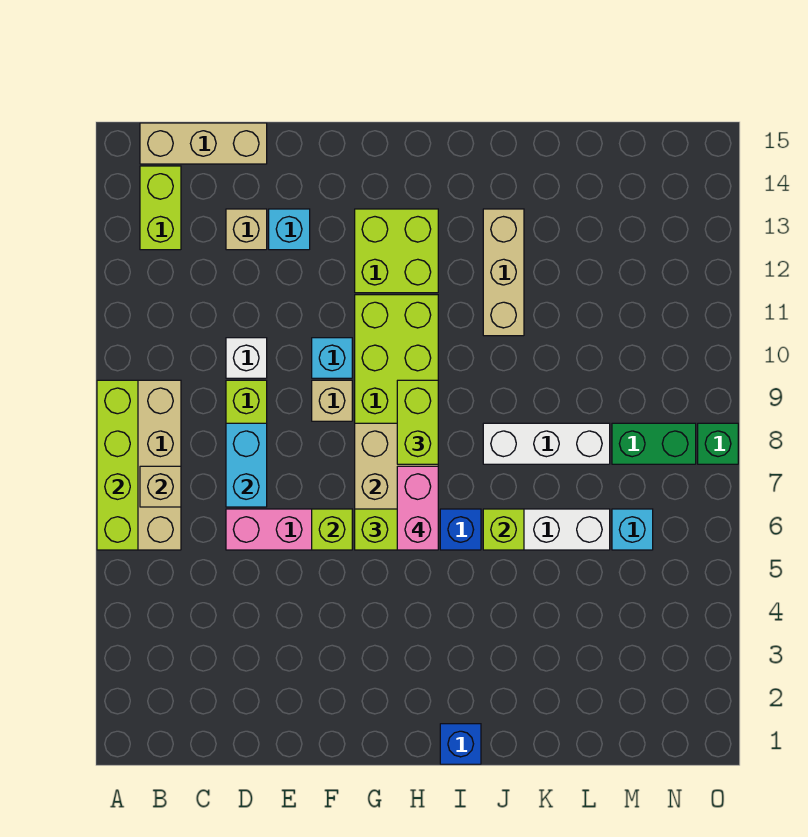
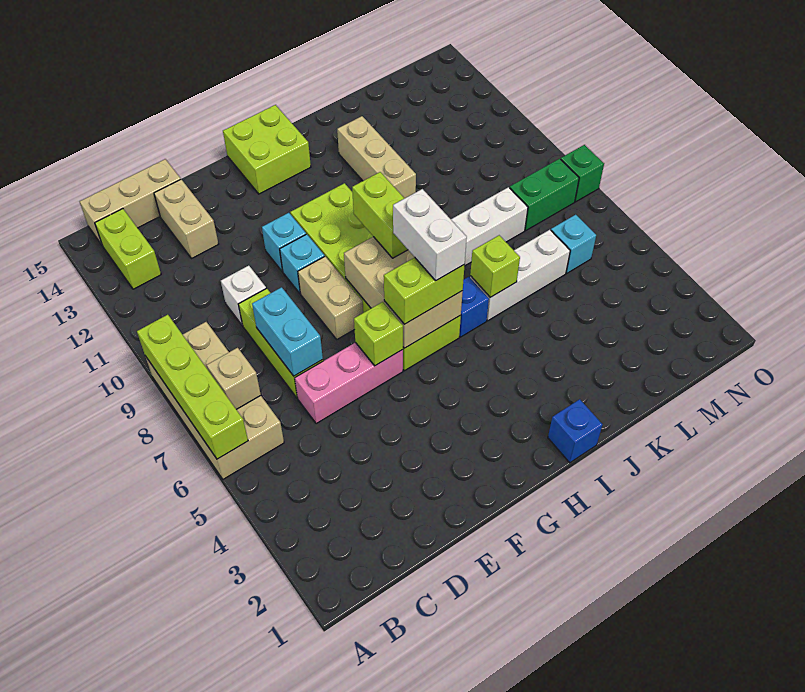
tan 1x1 brick [226,209,267,250] -> tan 1x2 brick [154,179,218,258]
cyan 1x1 brick [269,209,310,250] -> cyan 1x1 brick moved to [262,213,306,272]
tan 1x1 brick [312,380,352,421] -> tan 1x2 brick [298,256,363,339]
lime 2x2 brick [355,209,438,293] -> lime 2x2 brick moved to [223,105,311,194]
pink 1x2 brick [397,466,438,550] -> white 1x2 brick [393,189,467,281]

